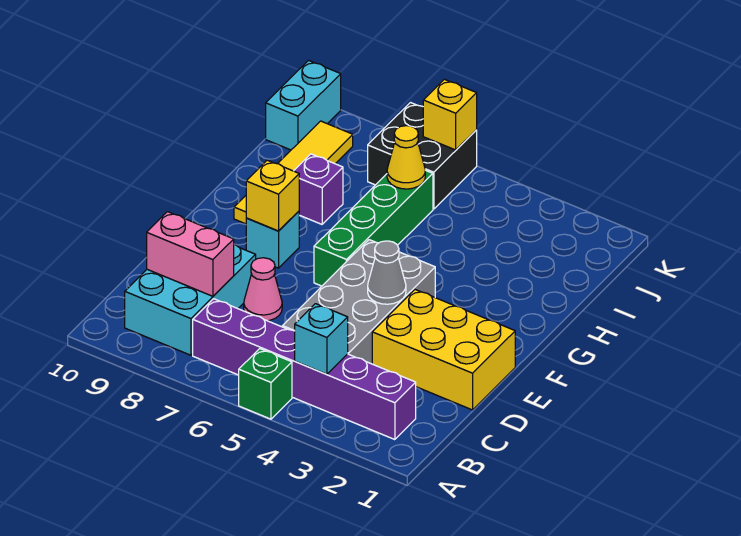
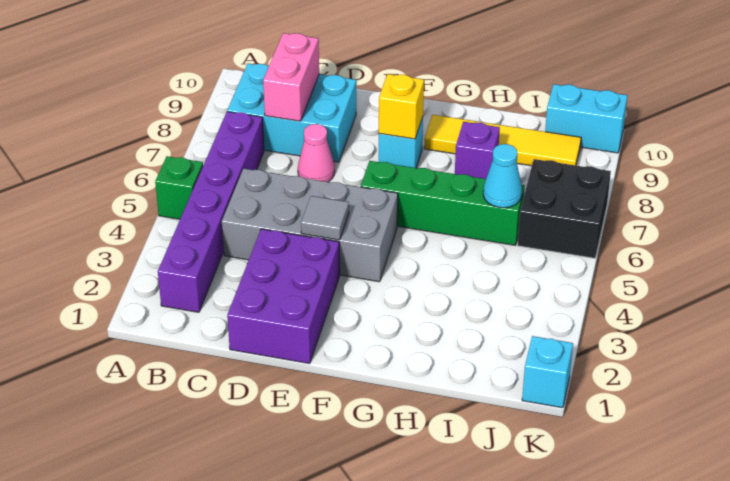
cyan 1x1 brick [295,304,348,374] -> cyan 1x1 brick moved to [522,336,573,408]
yellow 2x3 brick [372,290,515,410] -> purple 2x3 brick [227,229,340,364]
grey 1x1 cone [368,241,406,304] -> grey 1x1 tile [301,196,349,240]
yellow 1x1 cone [387,126,425,189] -> cyan 1x1 cone [483,144,522,208]
yellow 1x1 brick [423,79,477,150] -> none

